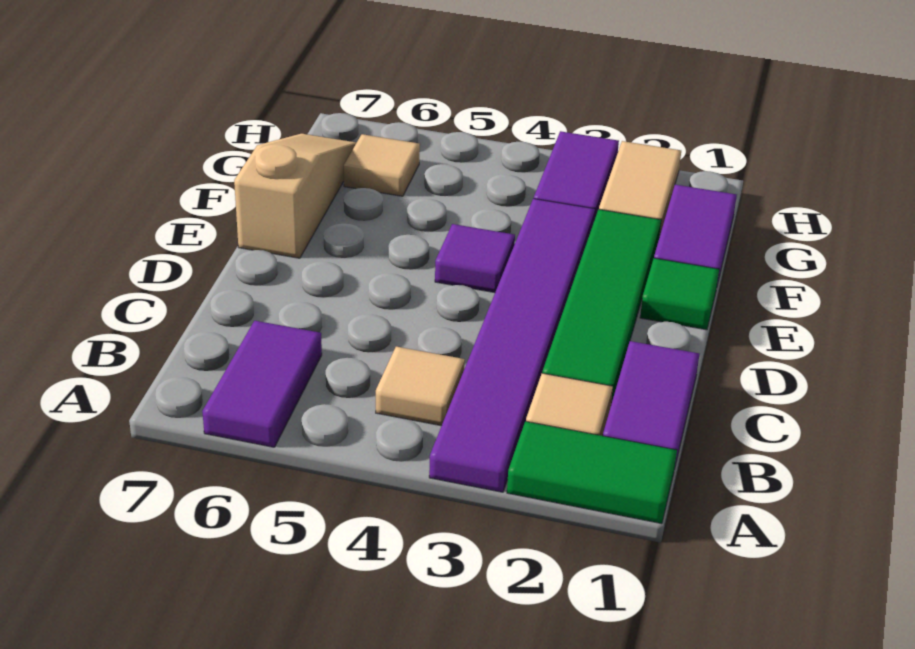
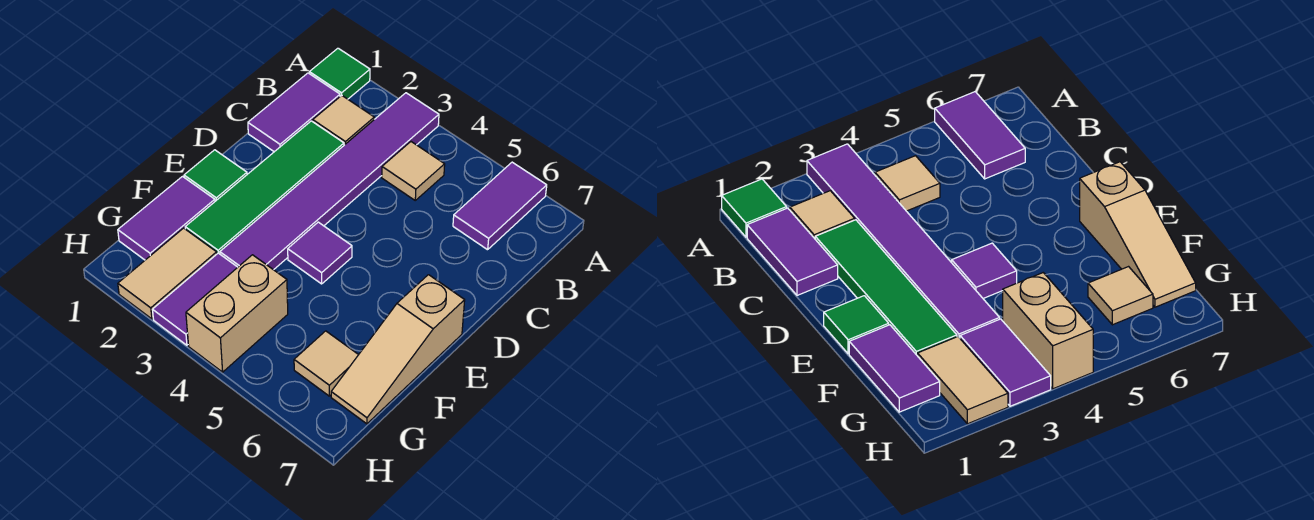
green 1x2 tile [507,421,677,524] -> green 1x1 tile [309,48,370,99]
none -> tan 1x2 brick [186,255,288,372]

